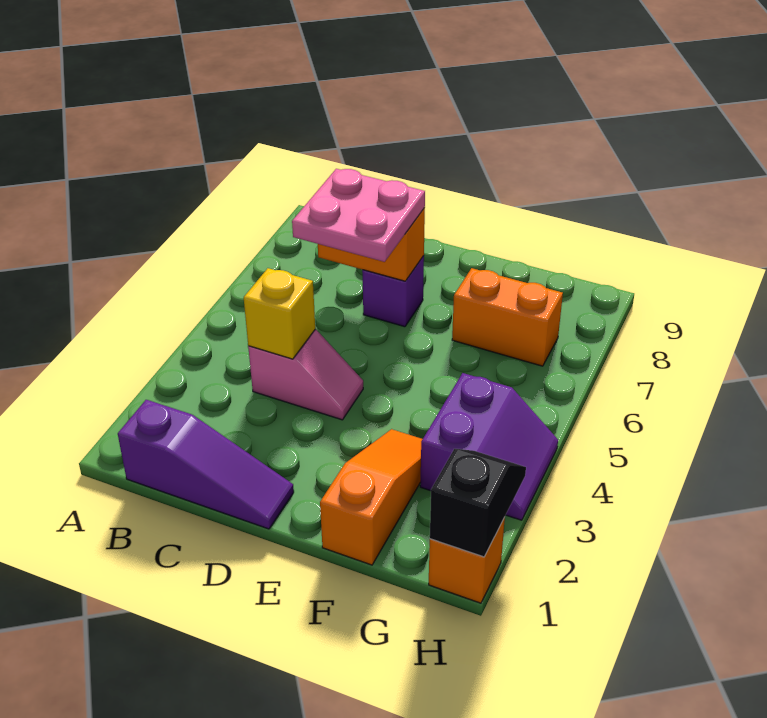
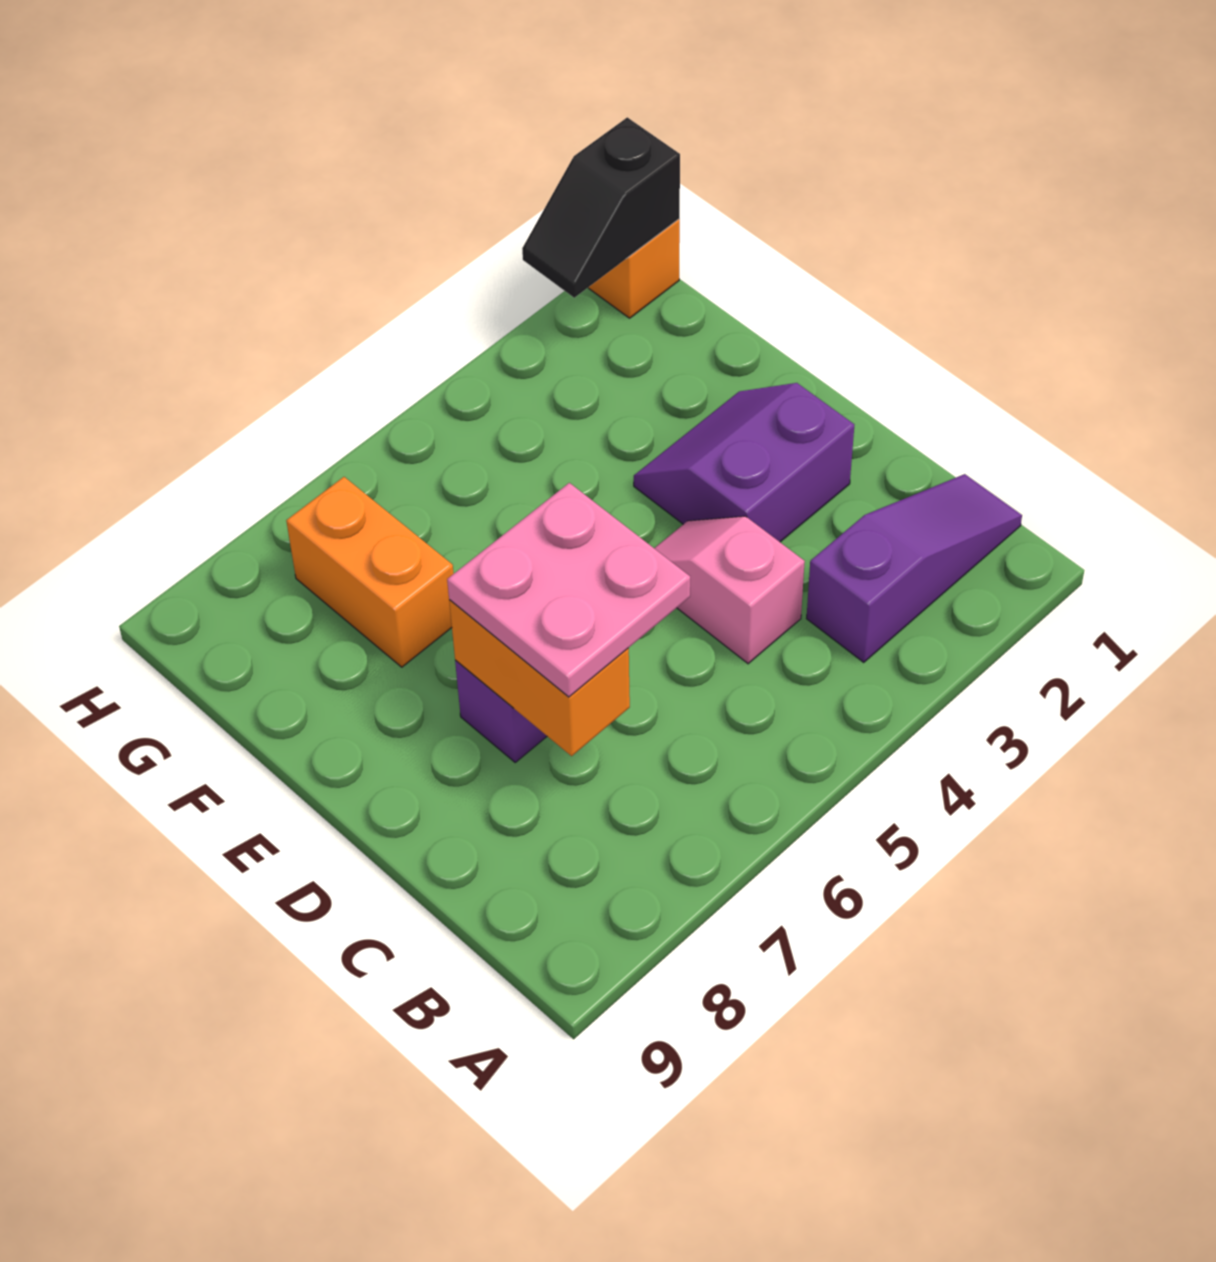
purple 1x3 slope [118,400,294,529] -> purple 1x3 slope turned to [807,474,1022,662]
yellow 1x1 brick [244,268,315,359] -> none
orange 1x3 slope [320,429,422,565] -> none
purple 2x2 slope [420,373,558,520] -> purple 2x2 slope moved to [634,383,854,542]

